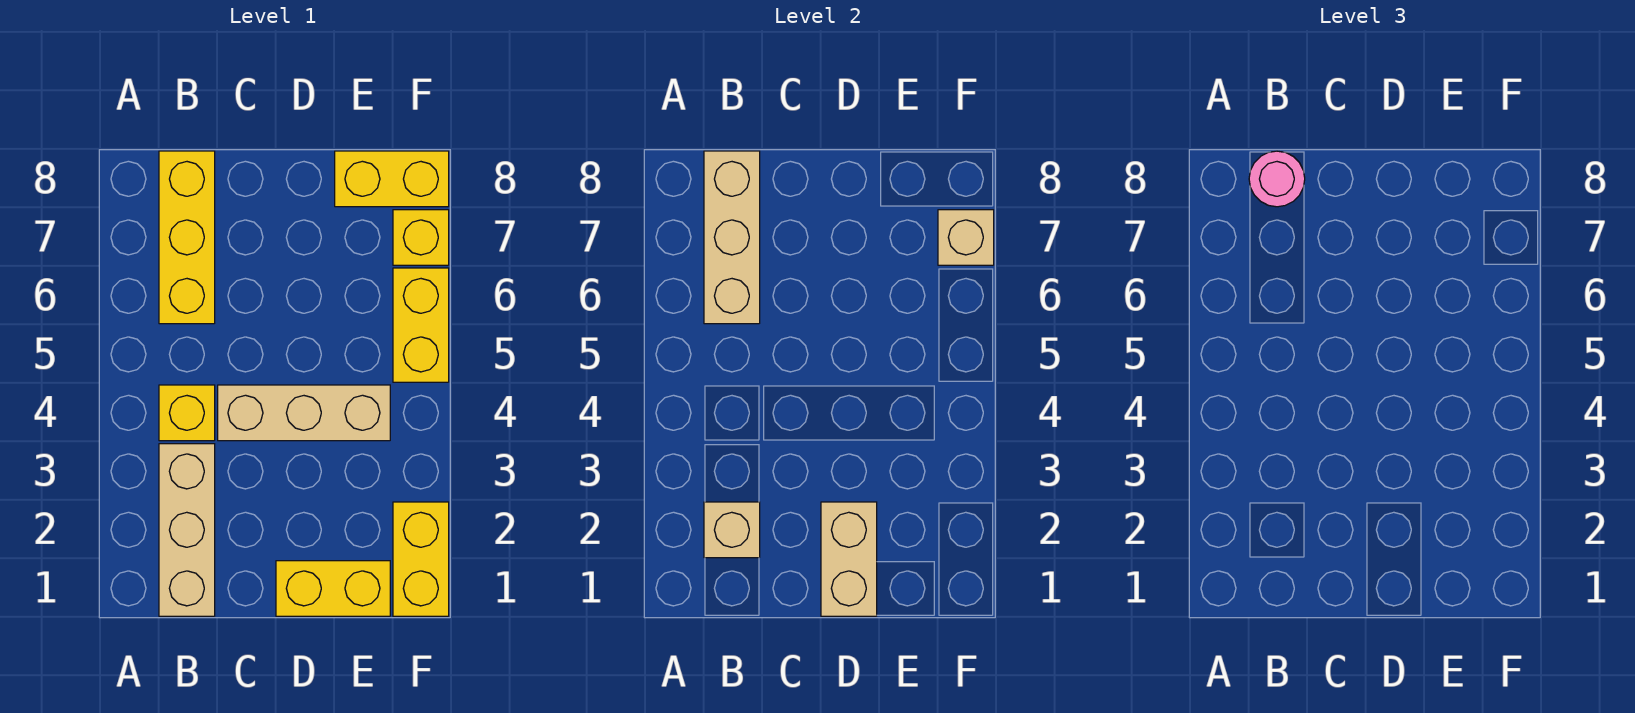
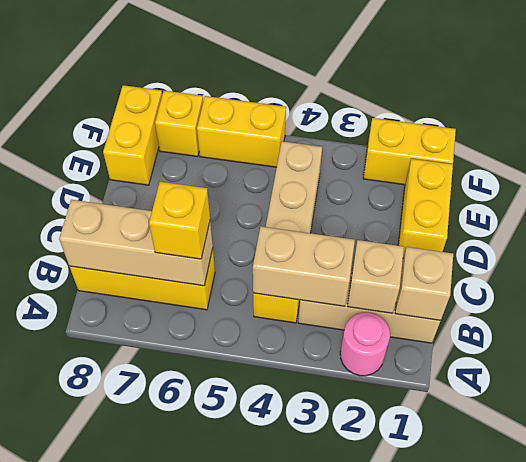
none -> yellow 1x1 brick [149,182,210,259]
pink 1x1 round brick [1249,151,1305,207] -> pink 1x1 round brick moved to [340,312,390,376]
tan 1x2 brick [821,502,877,616] -> tan 1x2 brick moved to [253,226,355,306]
tan 1x1 brick [938,210,994,265] -> tan 1x1 brick moved to [395,247,453,321]

